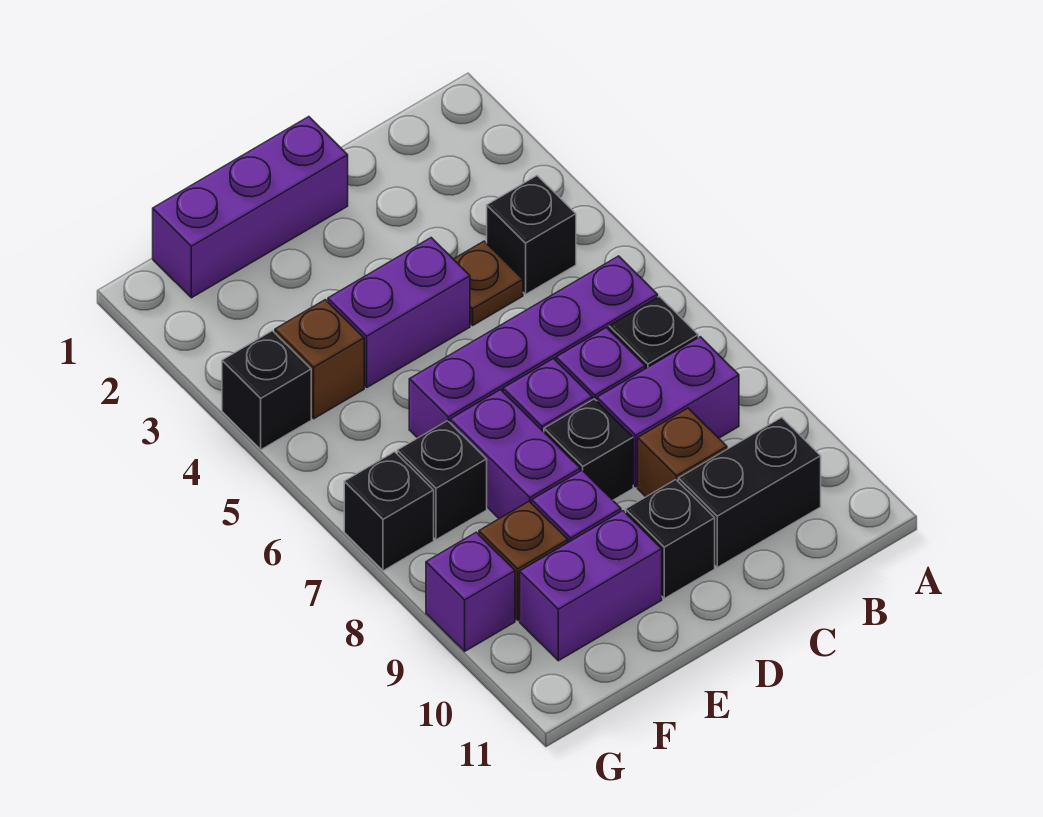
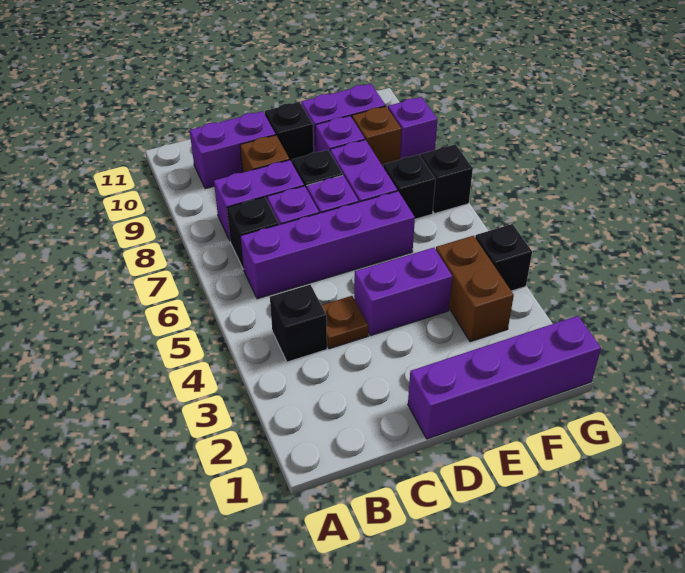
black 1x2 brick [678,417,821,567] -> purple 1x2 brick [190,111,276,189]
purple 1x3 brick [153,117,348,298] -> purple 1x4 brick [408,316,601,439]
brown 1x1 brick [275,300,364,419] -> brown 1x2 brick [436,236,514,342]

